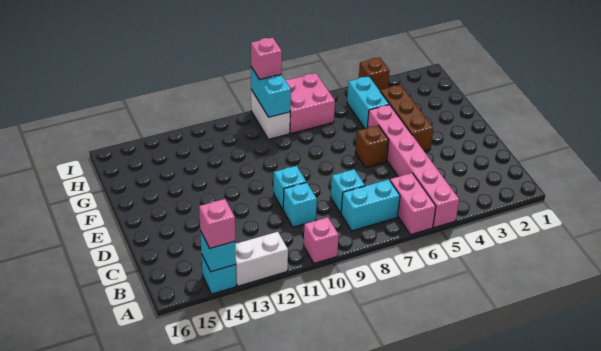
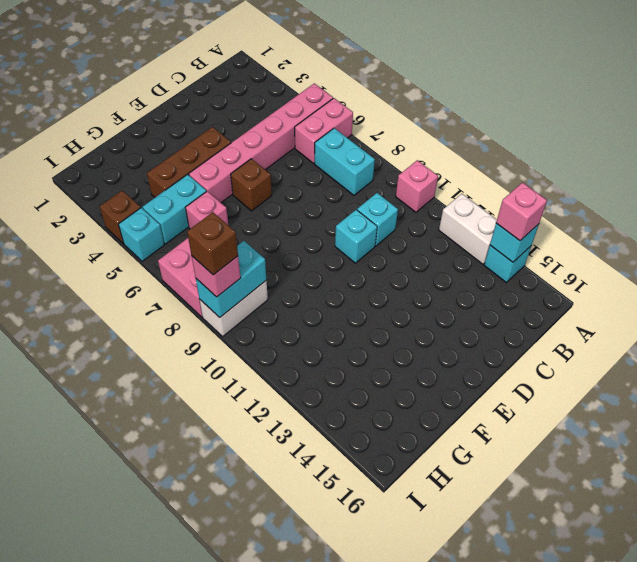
cyan 1x1 brick [331,169,365,213] -> cyan 1x1 brick moved to [119,208,164,261]
none -> pink 1x1 brick [185,191,228,229]
none -> brown 1x1 brick [187,212,238,275]

